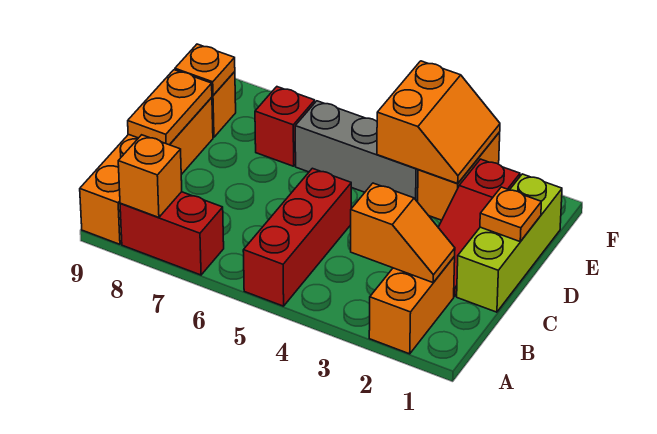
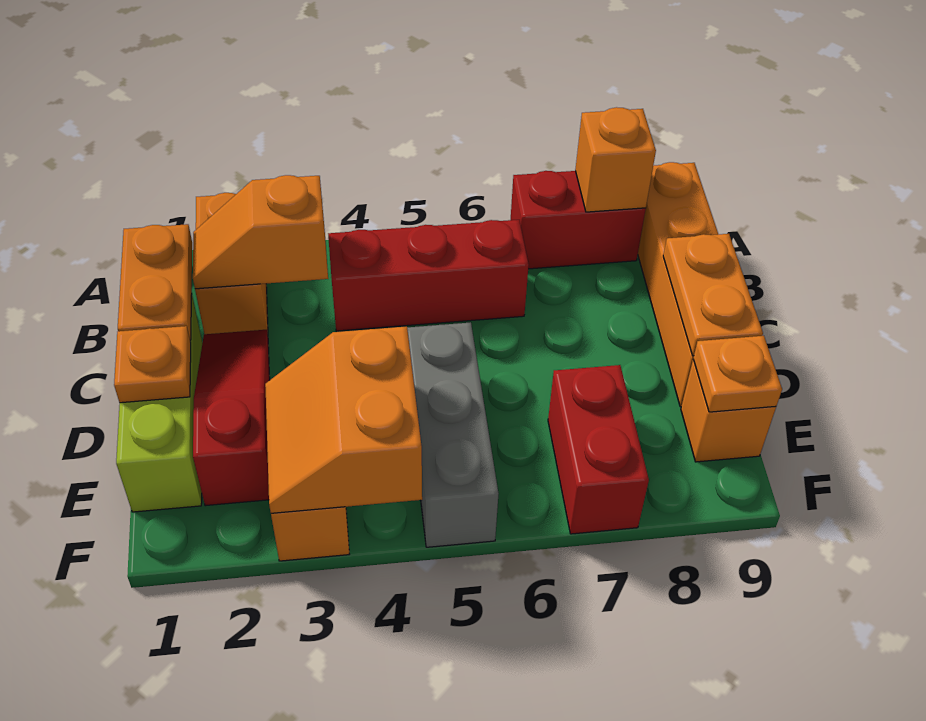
red 1x3 brick [243,168,351,306] -> red 1x3 brick turned to [328,220,529,331]
none -> orange 1x2 plate [118,224,192,341]
grey 1x3 brick [295,101,418,202] -> grey 1x3 brick turned to [407,322,499,547]
red 1x1 brick [255,87,315,166] -> red 1x2 brick [548,365,649,534]

